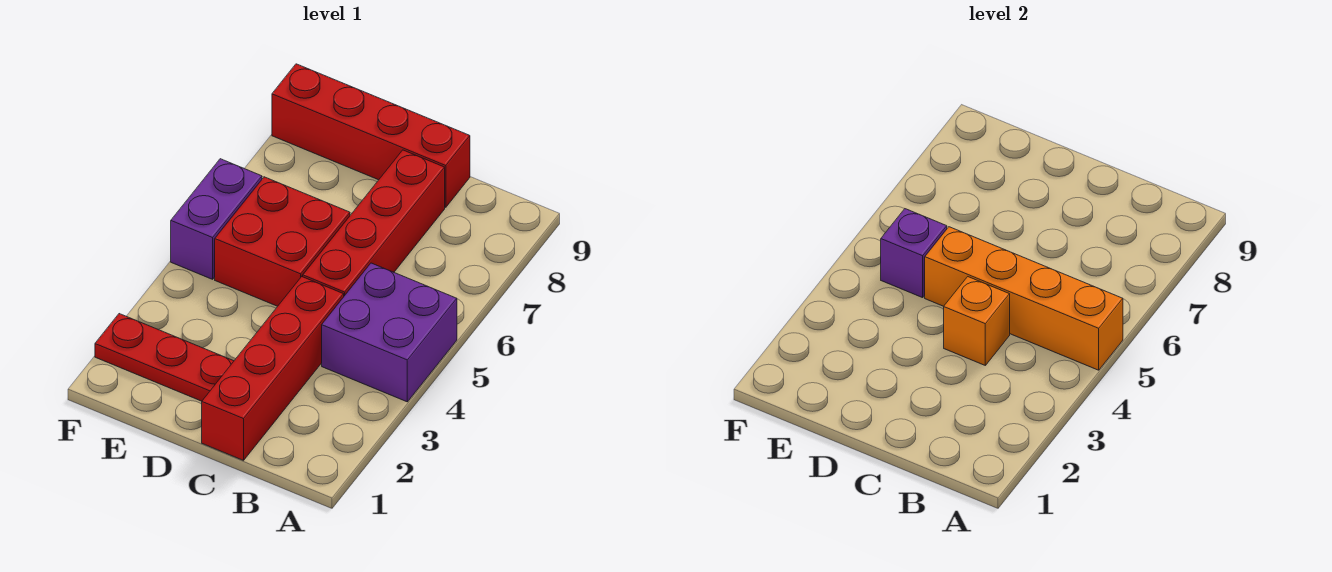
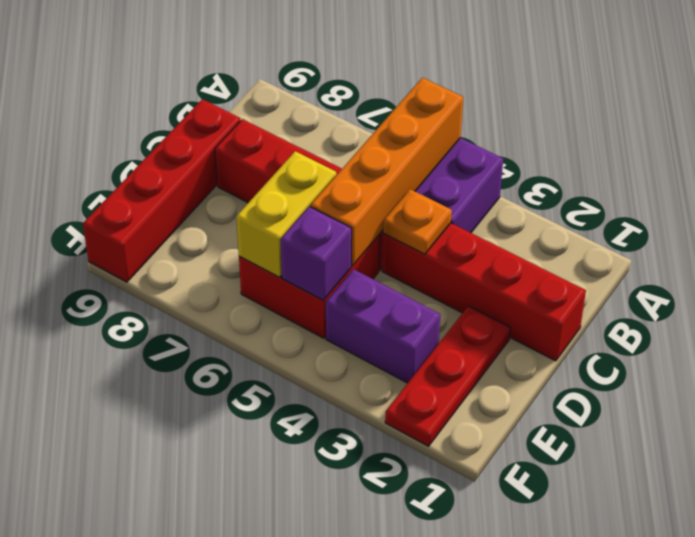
orange 1x1 brick [944,277,1010,365] -> orange 1x1 plate [383,189,452,254]
none -> yellow 1x2 brick [236,151,337,277]
purple 1x2 brick [171,159,262,279] -> purple 1x2 brick moved to [326,269,440,383]

